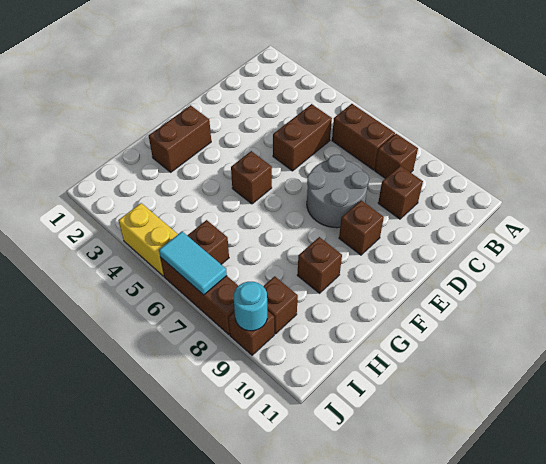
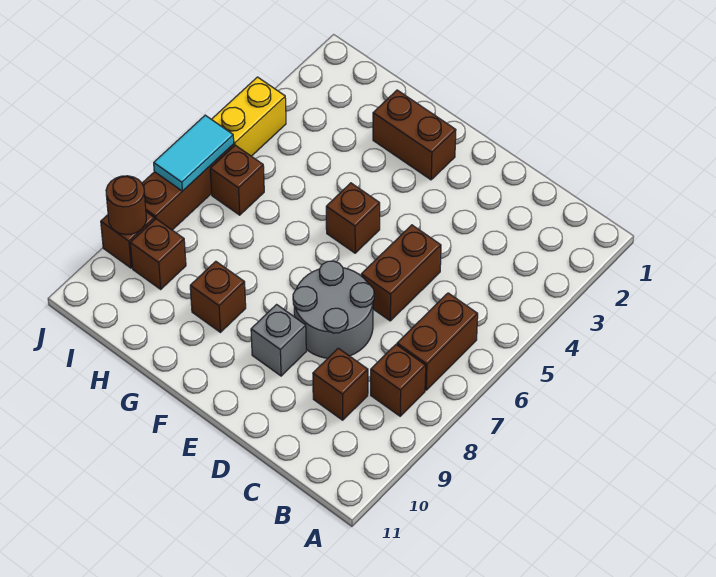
brown 1x2 brick [273,104,332,171] -> brown 1x2 brick turned to [361,225,441,321]
brown 1x1 brick [339,200,384,255] -> grey 1x1 brick [251,305,306,376]
cyan 1x1 round brick [234,282,267,331] -> brown 1x1 round brick [106,176,146,235]

